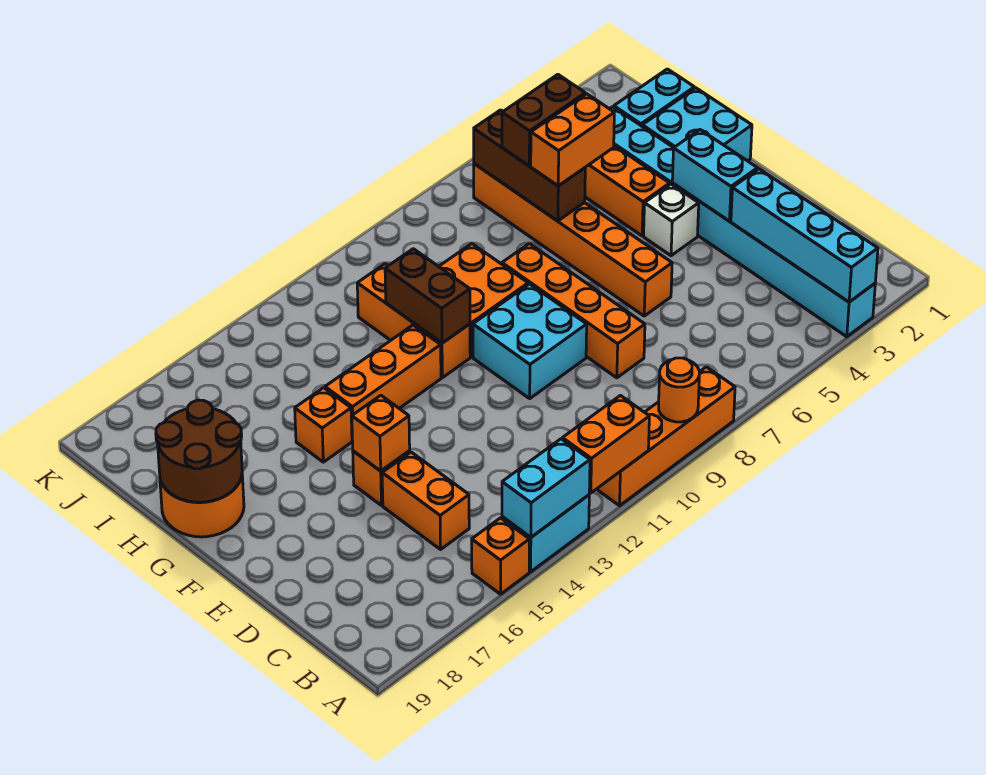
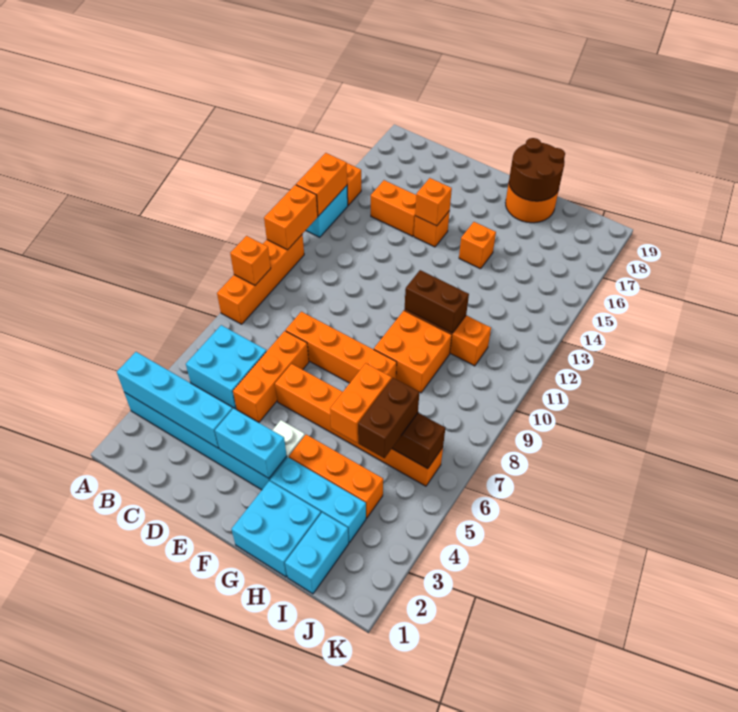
orange 1x1 round brick [659,358,699,422] -> orange 1x1 brick [230,236,271,285]
cyan 1x2 brick [502,439,590,537] -> orange 1x2 brick [296,153,347,216]
cyan 2x2 brick [473,284,587,398] -> cyan 2x2 brick moved to [186,325,267,409]
orange 1x3 brick [325,325,441,422] -> orange 1x3 brick moved to [233,331,309,422]

